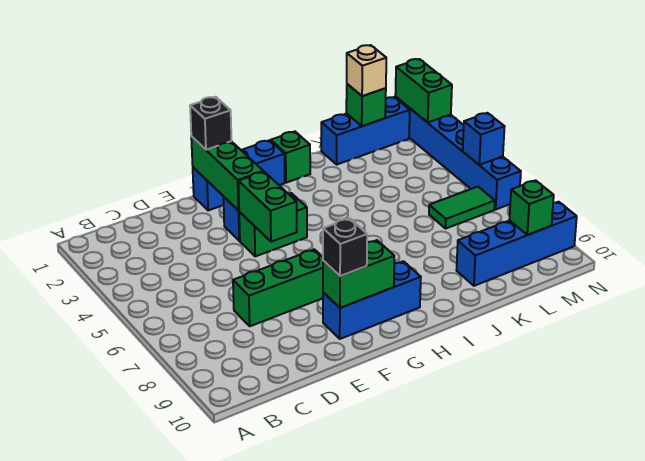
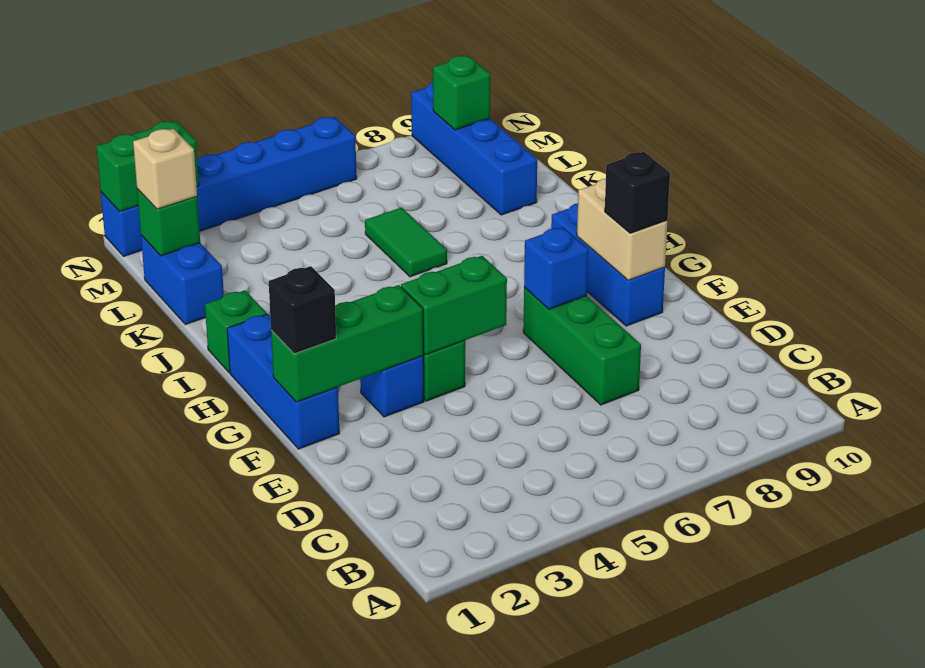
green 1x2 brick [323,240,394,308] -> tan 1x2 brick [577,179,667,280]
blue 1x3 brick [321,97,410,164] -> blue 1x2 brick [141,235,224,325]
green 1x2 tile [429,187,495,228] -> green 1x2 tile moved to [365,208,447,277]
blue 1x1 brick [463,113,505,165] -> blue 1x1 brick moved to [524,227,588,309]

